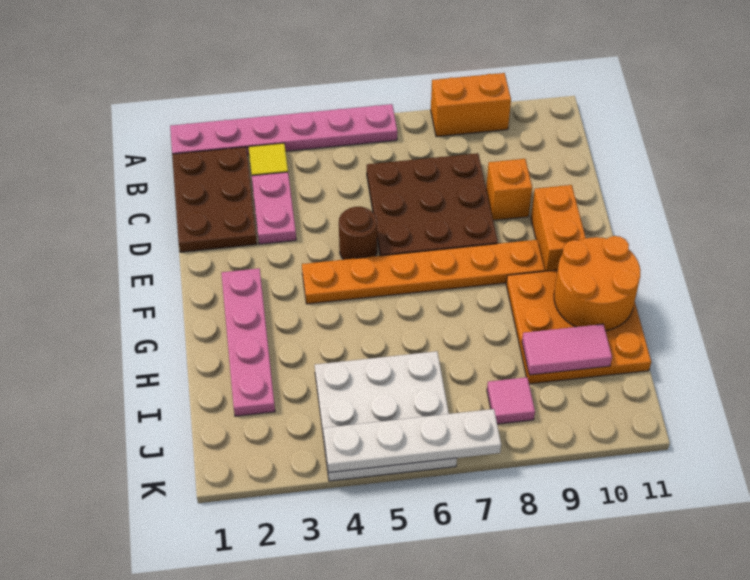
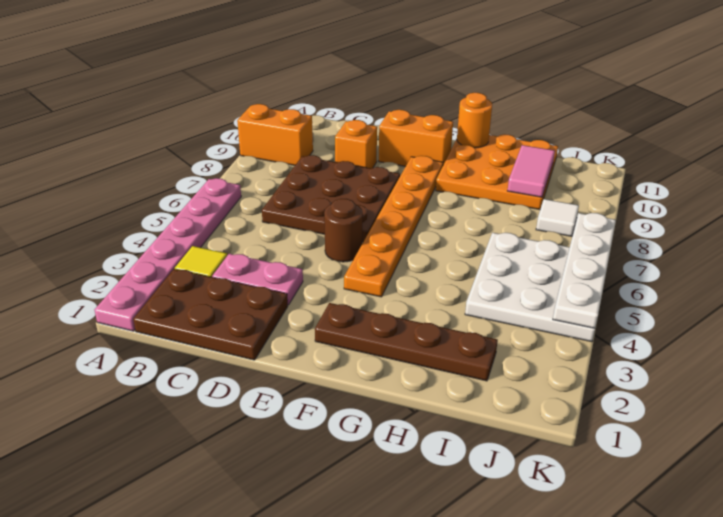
orange 1x2 brick [431,73,511,137] -> orange 1x2 brick turned to [237,104,313,165]
pink 1x4 plate [222,268,275,416] -> brown 1x4 plate [315,303,498,381]
orange 2x2 round brick [554,236,640,331] -> orange 1x1 round brick [457,93,492,148]
pink 1x1 tile [487,377,535,424] -> white 1x1 tile [536,199,579,236]

